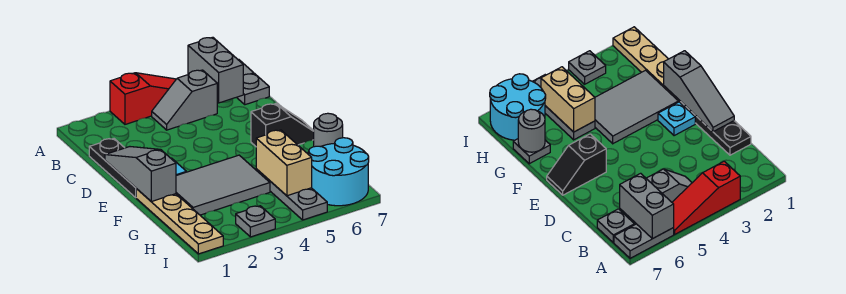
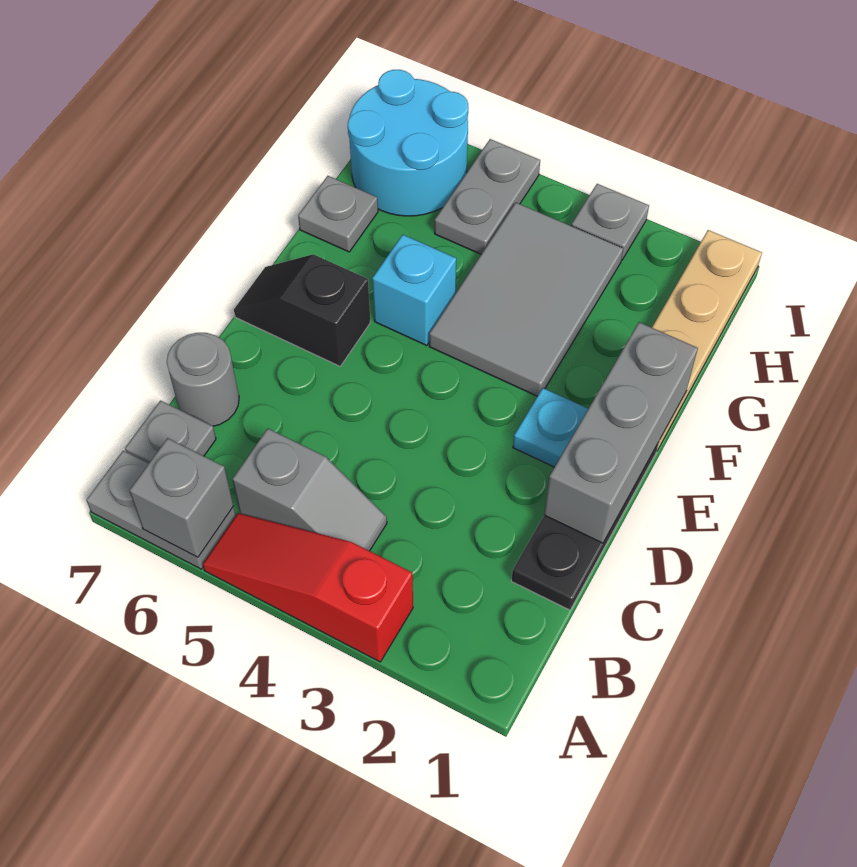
grey 1x2 brick [188,37,243,103] -> grey 1x1 brick [129,438,234,557]
grey 1x3 slope [105,147,176,201] -> grey 1x3 brick [544,322,698,543]
grey 2x3 tile [176,155,270,215] -> grey 2x3 tile turned to [429,203,623,396]
none -> cyan 1x1 brick [372,235,456,345]
grey 1x3 plate [256,169,327,220] -> grey 1x2 plate [435,139,540,254]
tan 1x2 brick [256,130,312,196] -> none
grey 1x1 round brick [314,113,343,147] -> grey 1x1 round brick moved to [167,333,239,426]

